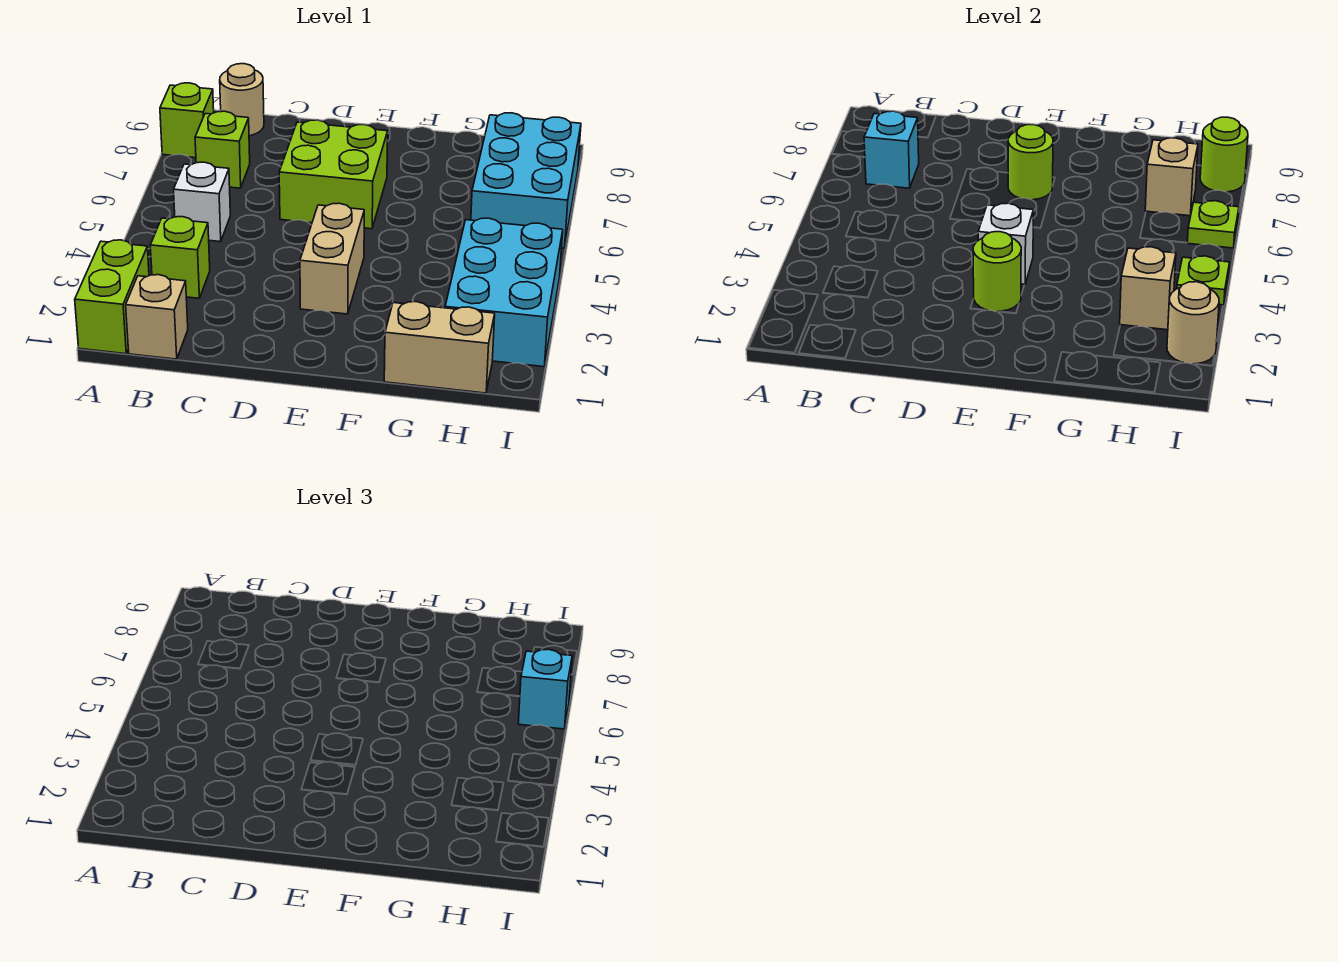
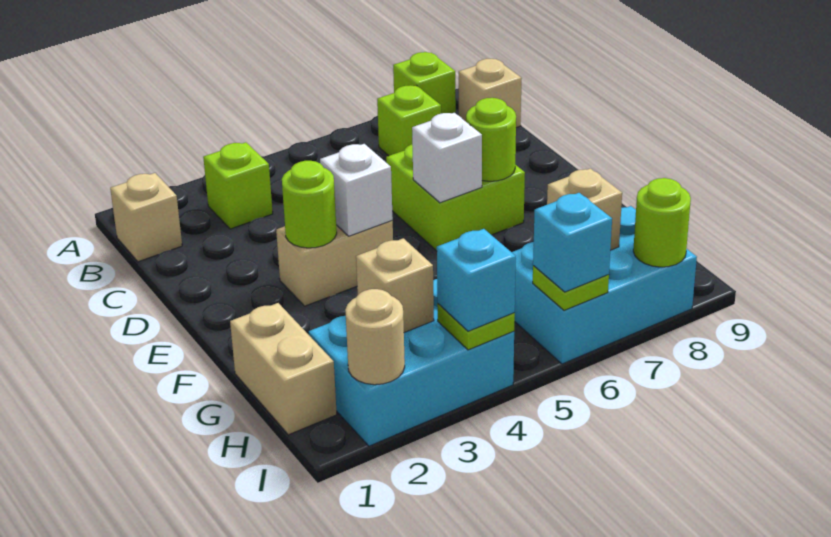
lime 1x2 brick [75,240,149,354] -> none
white 1x1 brick [174,162,230,242] -> white 1x1 brick moved to [412,113,482,203]
cyan 1x1 brick [864,111,919,188] -> cyan 1x1 brick moved to [437,229,516,331]
tan 1x1 round brick [220,64,264,136] -> tan 1x1 brick [459,59,522,128]

